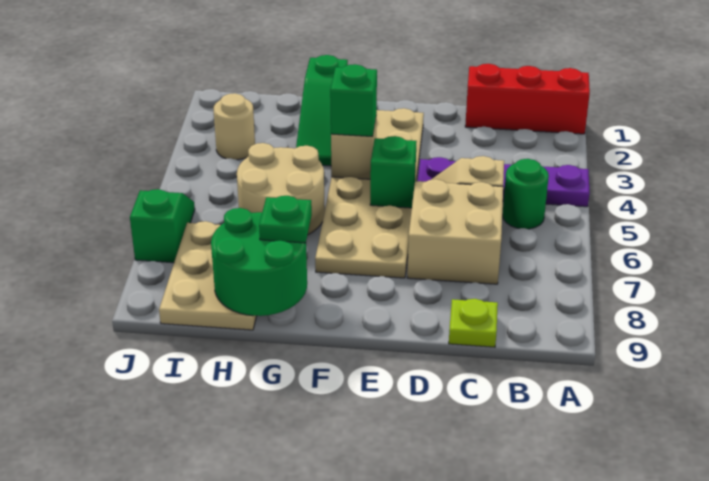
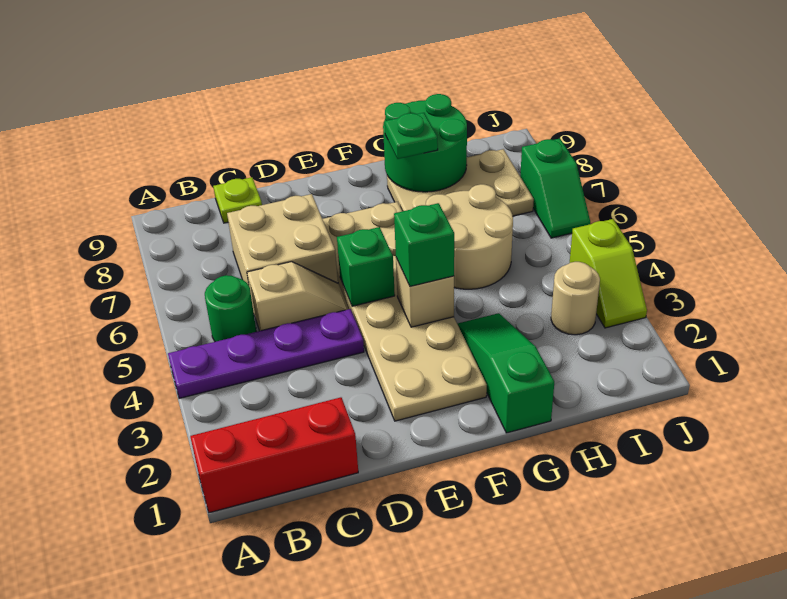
tan 2x3 plate [159,221,257,330] -> tan 2x3 plate turned to [387,149,534,216]
none -> lime 1x2 slope [570,219,647,328]

